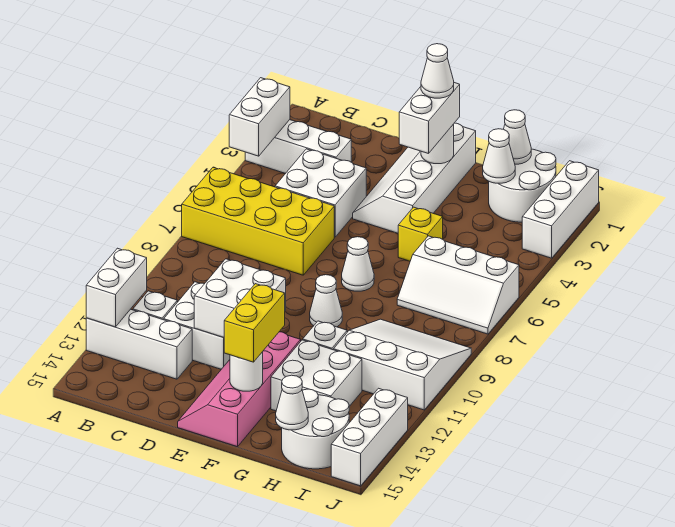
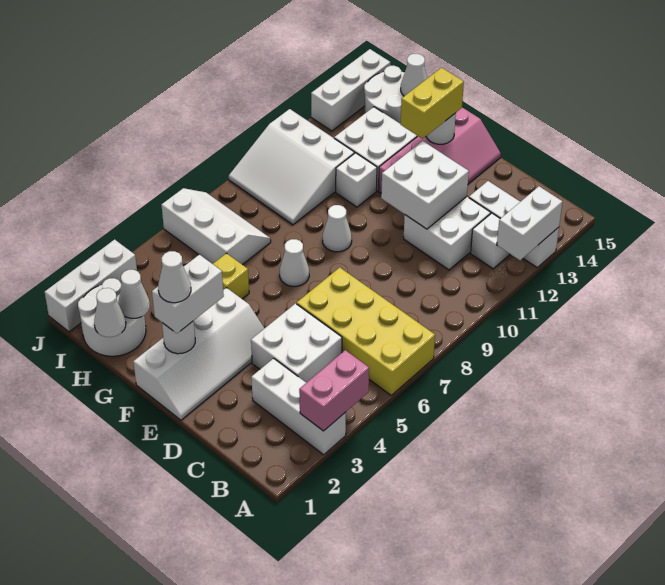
white 1x2 brick [229,78,290,156] -> pink 1x2 brick [299,350,369,431]

